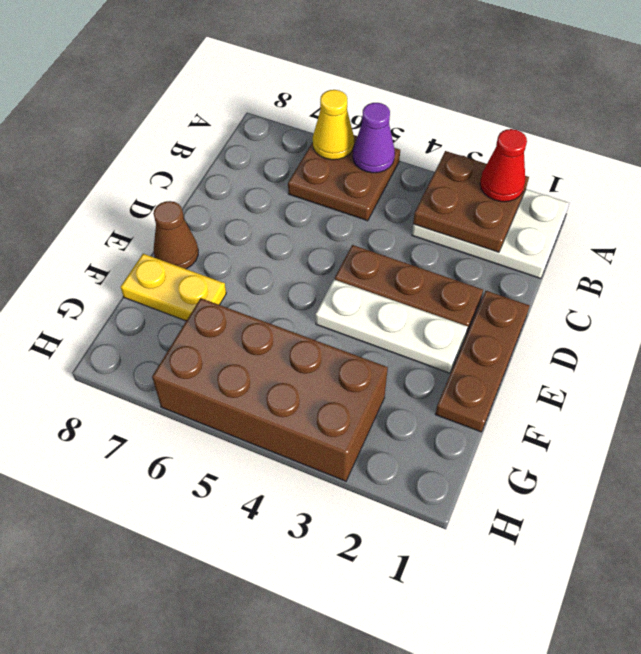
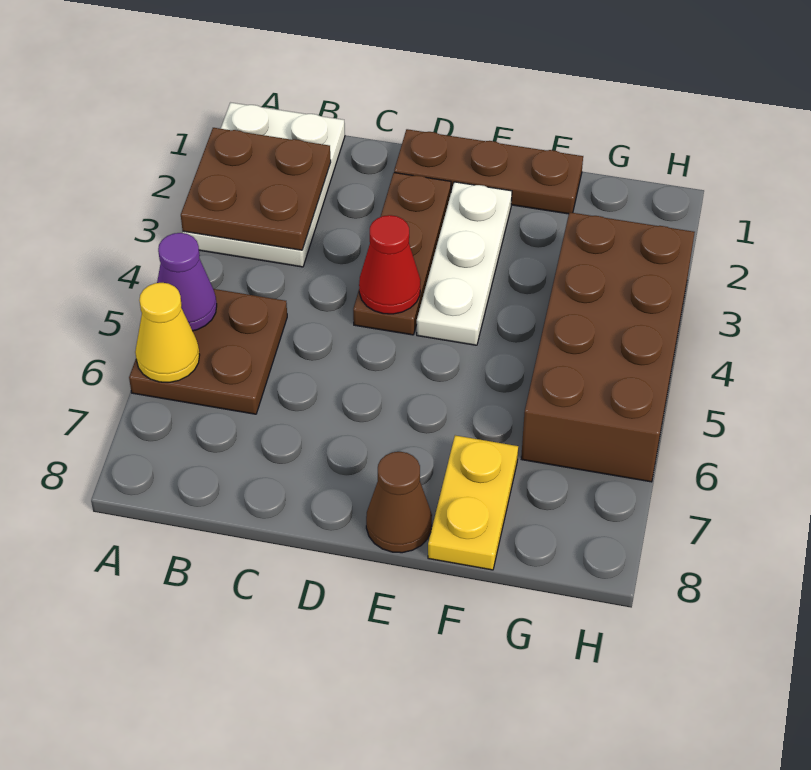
red 1x1 cone [480,129,527,202] -> red 1x1 cone moved to [359,215,421,314]

